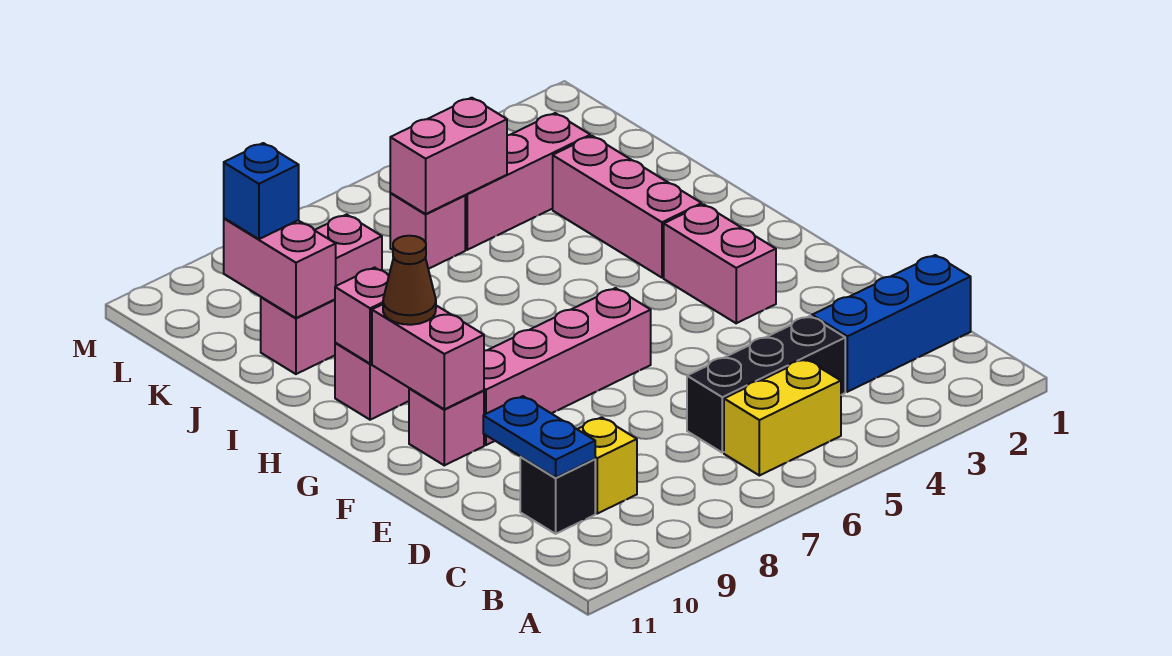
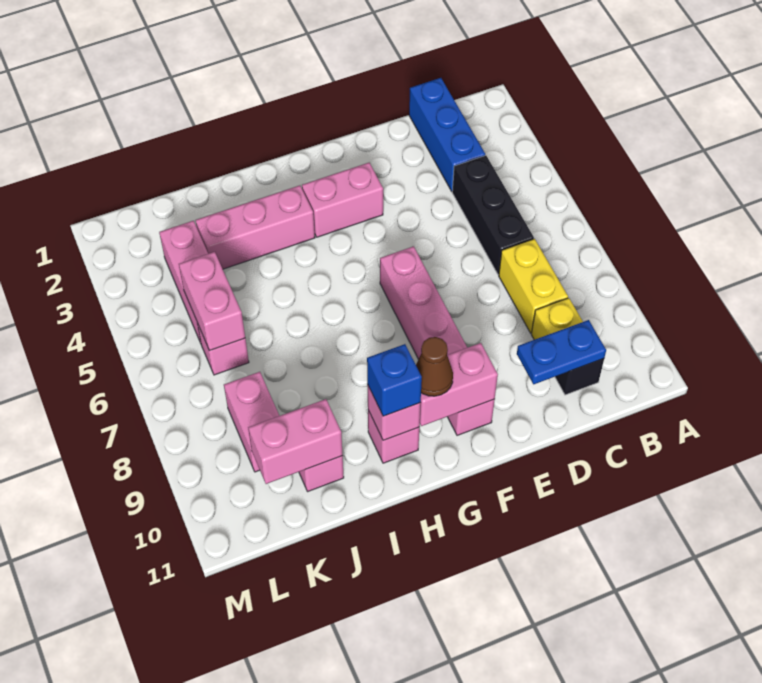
yellow 1x2 brick [724,359,841,476] -> yellow 1x2 brick moved to [499,239,568,333]
blue 1x1 brick [224,143,299,239] -> blue 1x1 brick moved to [367,344,422,416]

